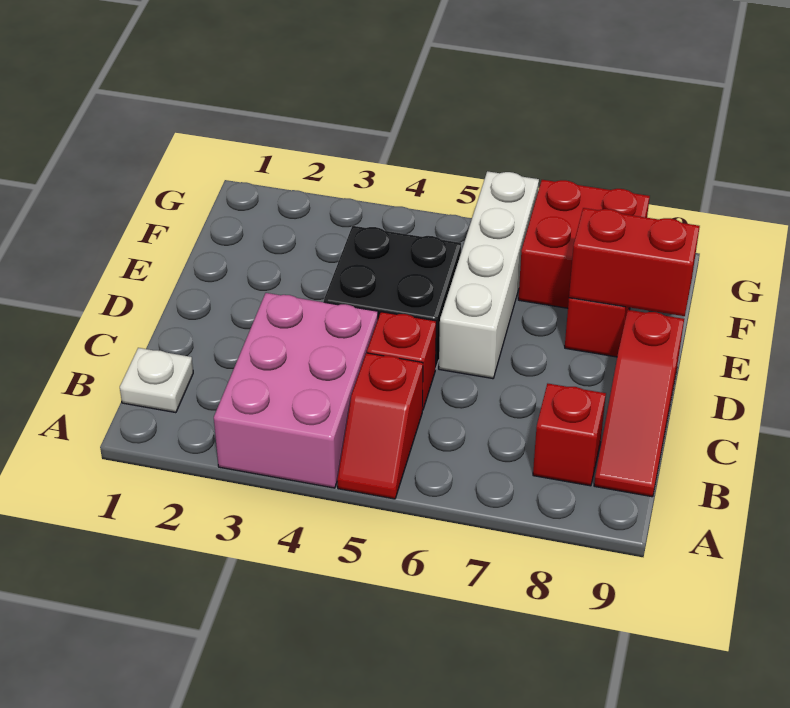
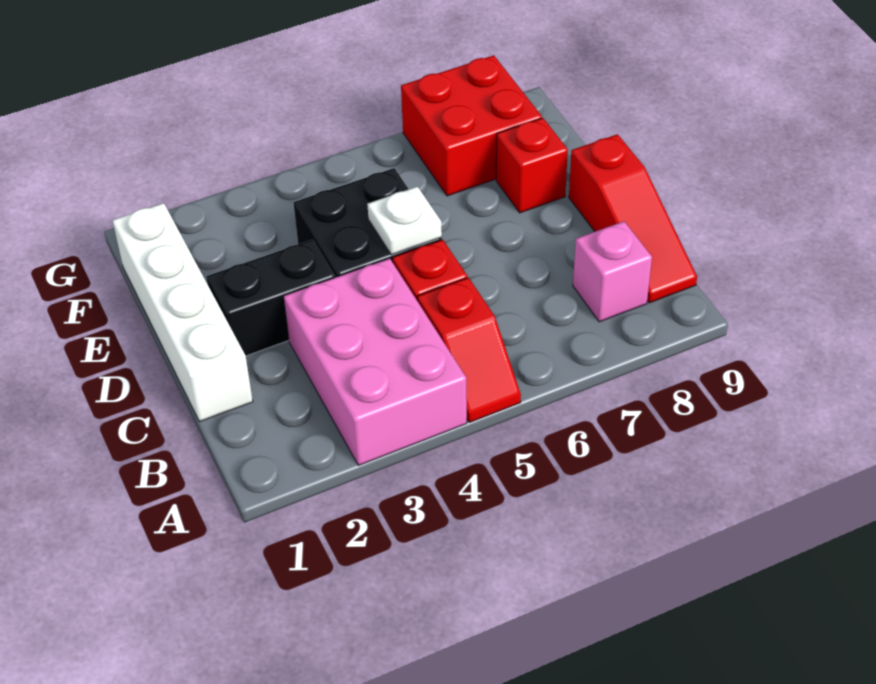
white 1x1 plate [120,348,193,413] -> white 1x1 plate moved to [367,187,442,255]
red 1x1 brick [533,384,606,486] -> pink 1x1 brick [573,221,652,322]
none -> black 1x2 brick [206,239,335,356]
white 1x4 brick [439,171,539,379] -> white 1x4 brick moved to [112,203,253,422]
red 1x2 brick [569,208,700,316] -> none

